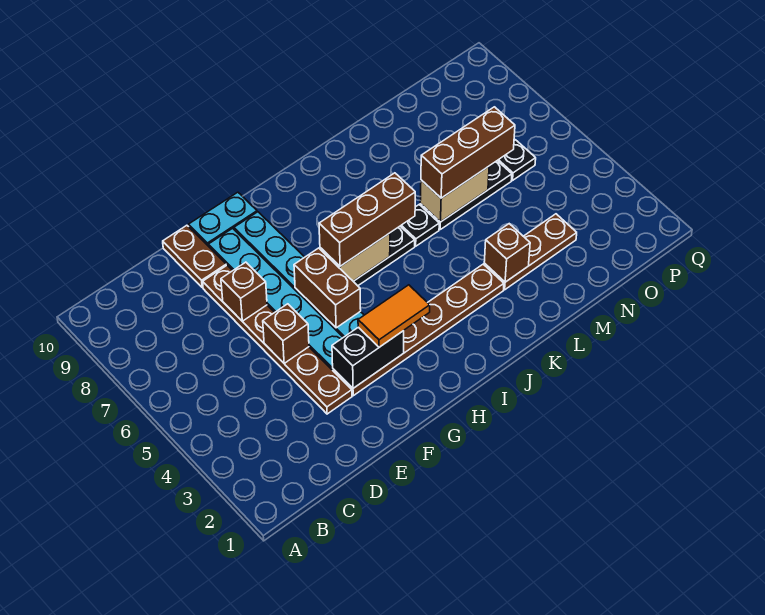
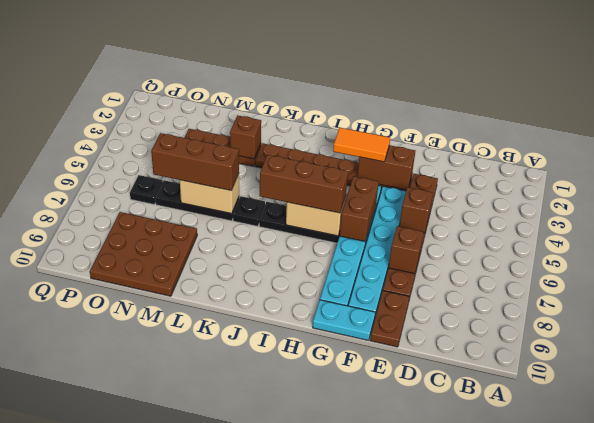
black 1x2 brick [332,327,404,388] -> brown 1x2 brick [357,145,415,190]
none -> brown 3x3 plate [90,212,197,296]

